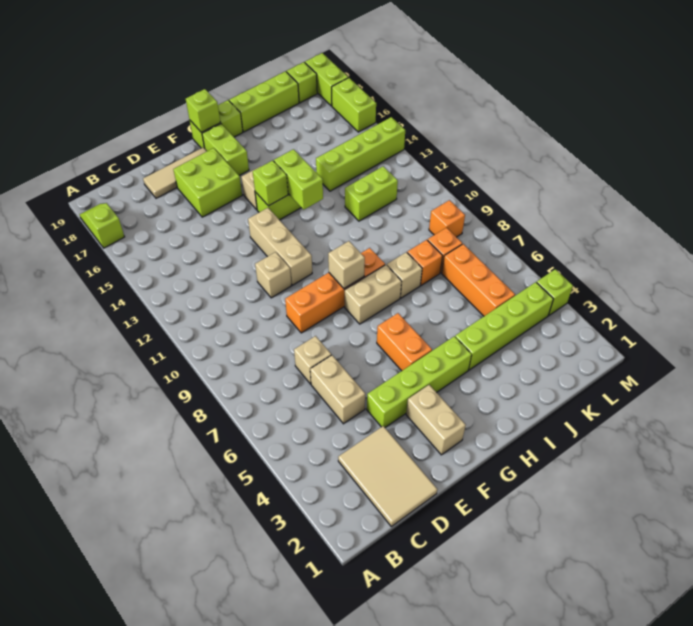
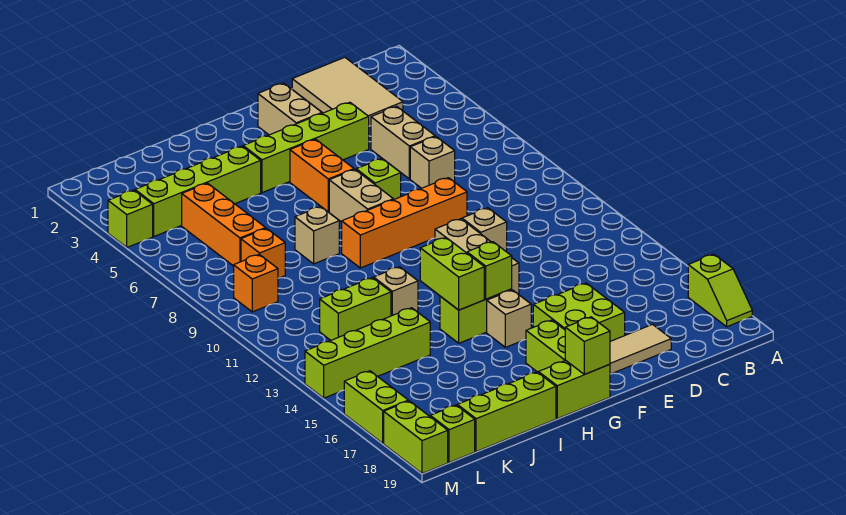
none -> lime 1x1 brick [356,159,401,200]
tan 1x2 brick [345,265,402,324] -> tan 1x2 brick turned to [329,170,393,222]
tan 1x1 brick [328,241,365,288] -> tan 1x1 brick moved to [374,267,418,316]
orange 1x1 brick [407,240,442,285] -> none

